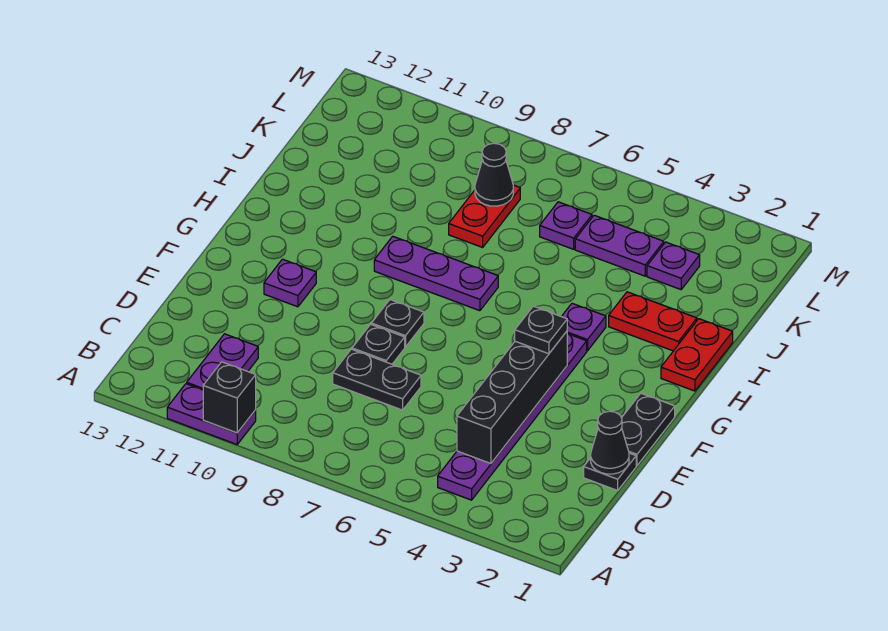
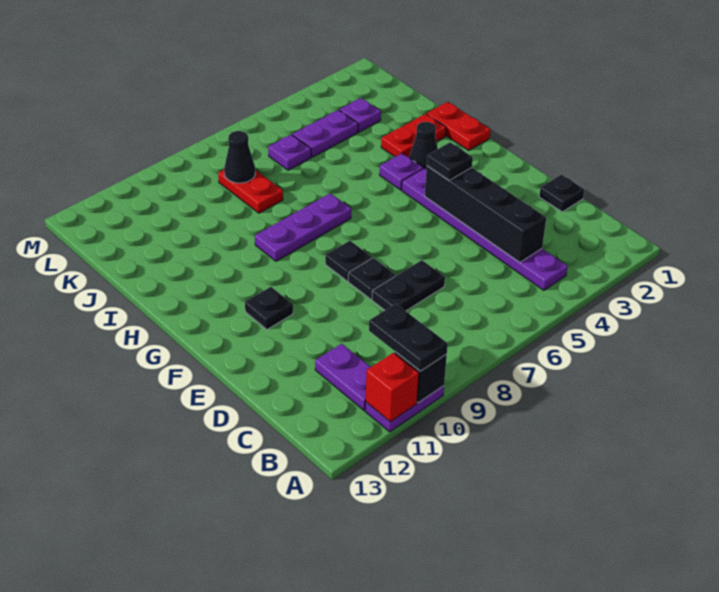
none -> red 1x1 brick [365,353,419,422]
black 1x1 cone [591,411,629,474] -> black 1x1 cone moved to [409,122,438,169]
black 1x2 plate [622,393,675,466] -> black 1x2 plate moved to [369,304,448,371]
purple 1x1 plate [264,259,316,307] -> black 1x1 plate [245,287,293,330]

